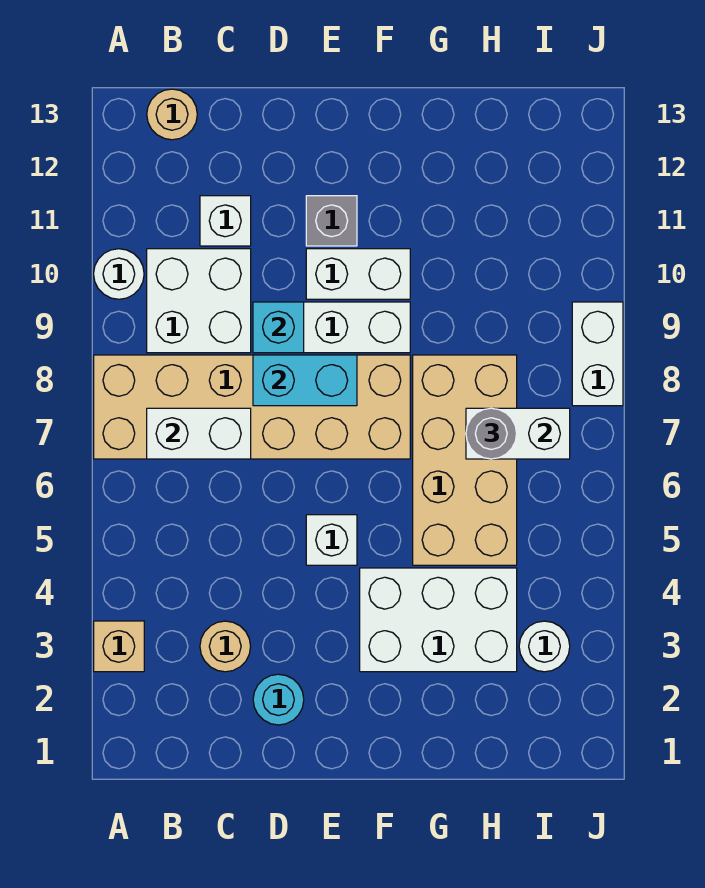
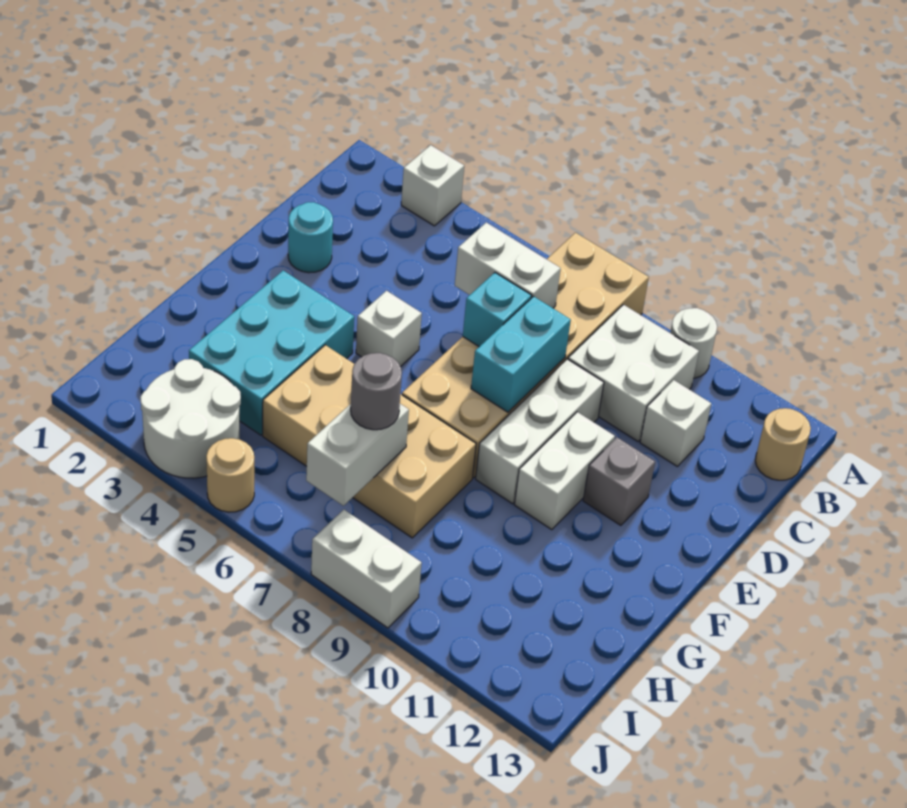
tan 1x1 brick [94,621,144,672] -> white 1x1 brick [401,145,464,226]
white 1x2 brick [147,408,251,459] -> white 1x2 brick turned to [455,222,561,308]
tan 1x1 round brick [200,621,251,672] -> tan 1x1 round brick moved to [206,438,254,512]
cyan 1x1 brick [253,302,304,353] -> cyan 1x1 brick moved to [463,273,532,347]
white 2x3 brick [360,568,517,672] -> cyan 2x3 brick [189,271,354,435]
white 1x1 round brick [519,621,570,672] -> white 2x2 round brick [140,359,241,478]

